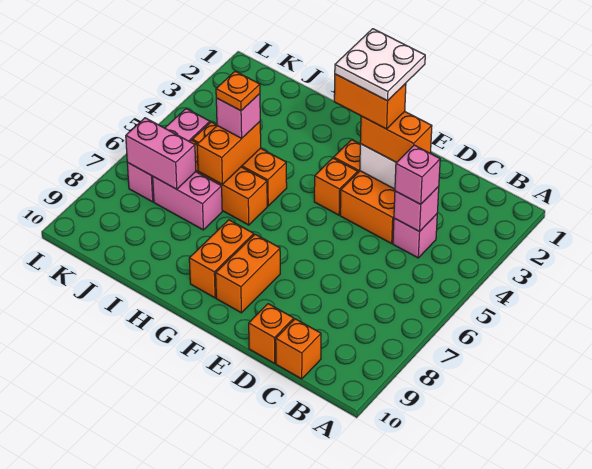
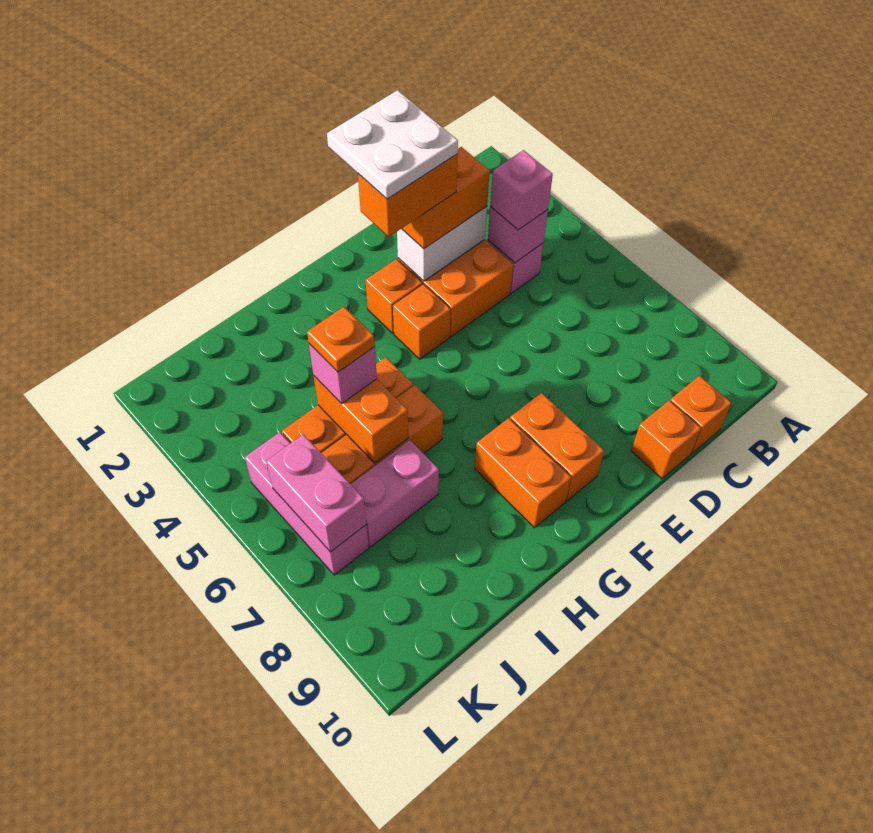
pink 1x2 brick [126,118,196,189] -> pink 1x2 brick turned to [266,434,366,552]

